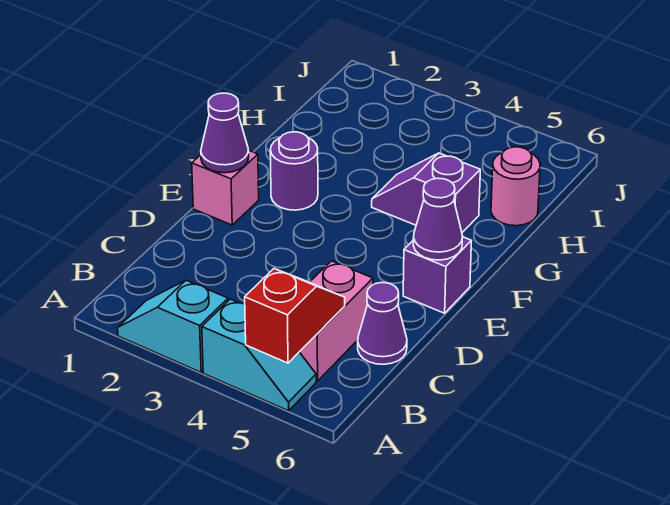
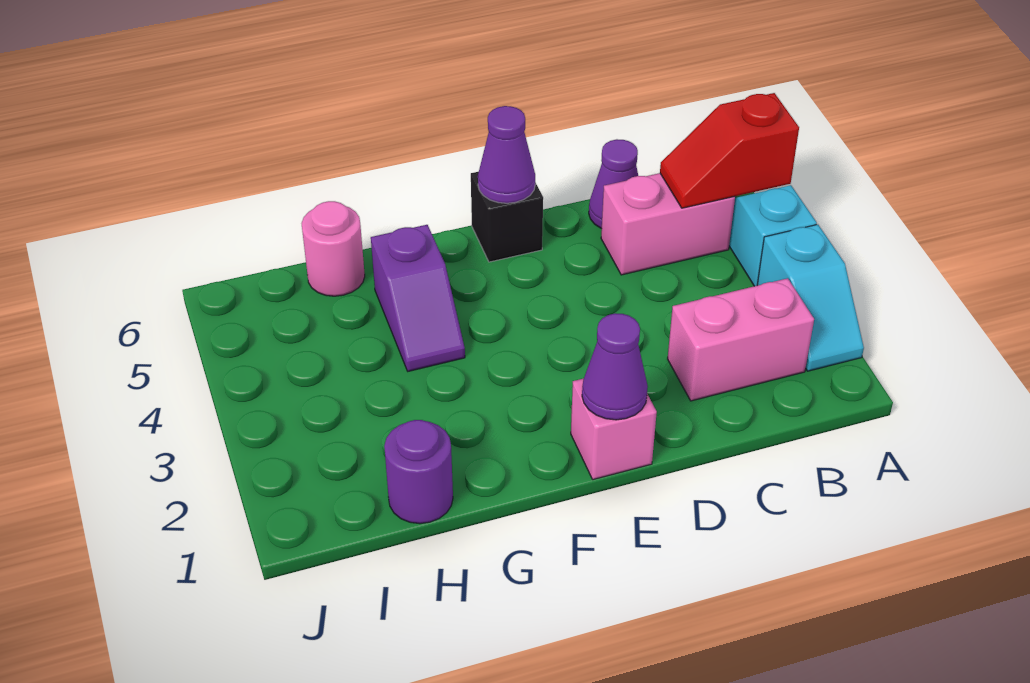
none -> pink 1x2 brick [668,278,814,401]
purple 1x1 brick [403,237,471,313] -> black 1x1 brick [471,172,543,262]
purple 1x1 round brick [270,132,318,210] -> purple 1x1 round brick moved to [384,420,453,524]

